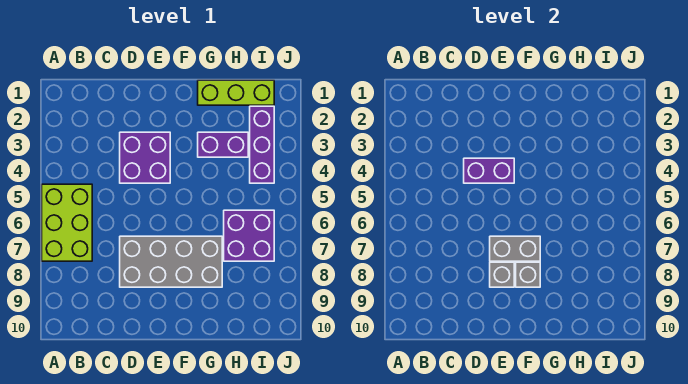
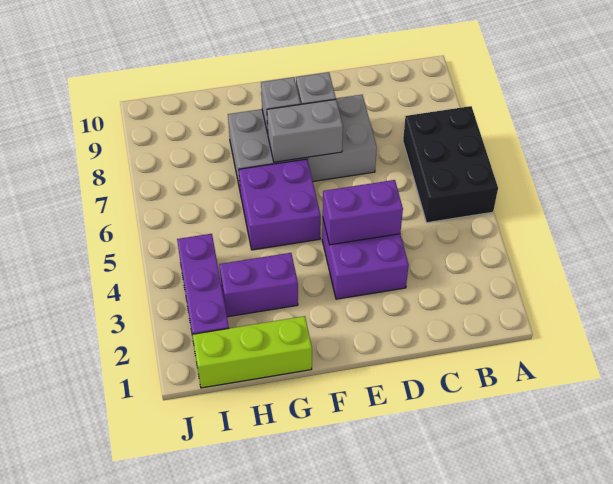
lime 2x3 brick [42,184,92,261] -> black 2x3 brick [403,106,498,223]
purple 2x2 brick [224,210,274,261] -> purple 2x2 brick moved to [239,159,321,250]

